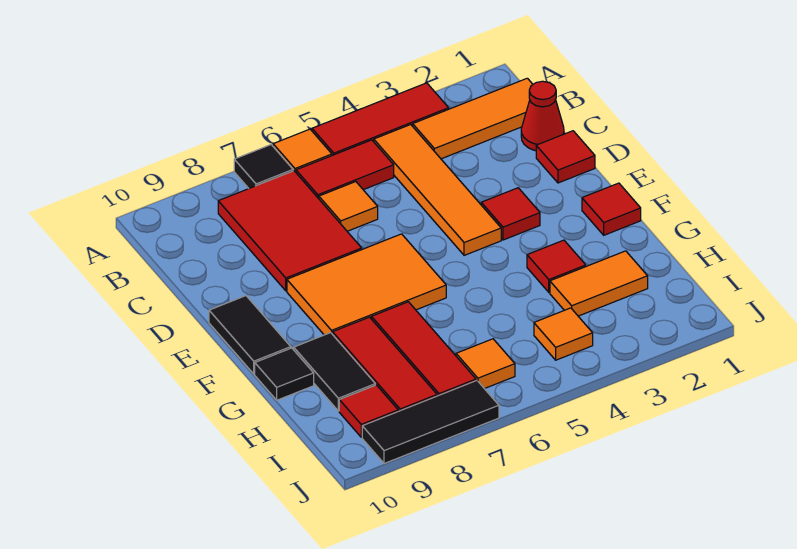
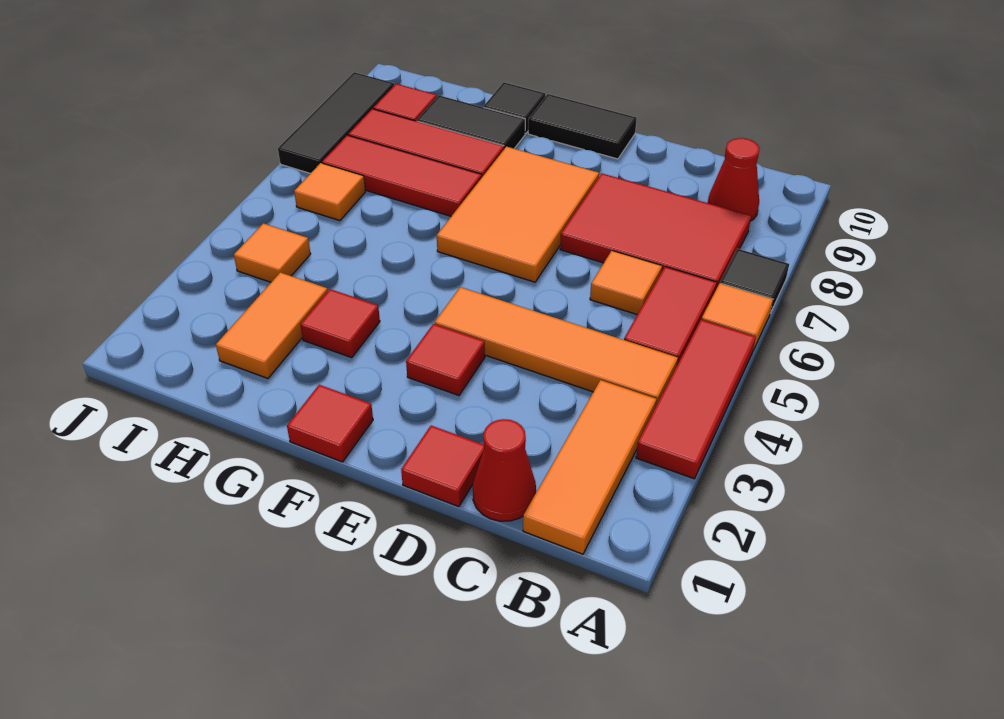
none -> red 1x1 cone [708,138,760,221]

